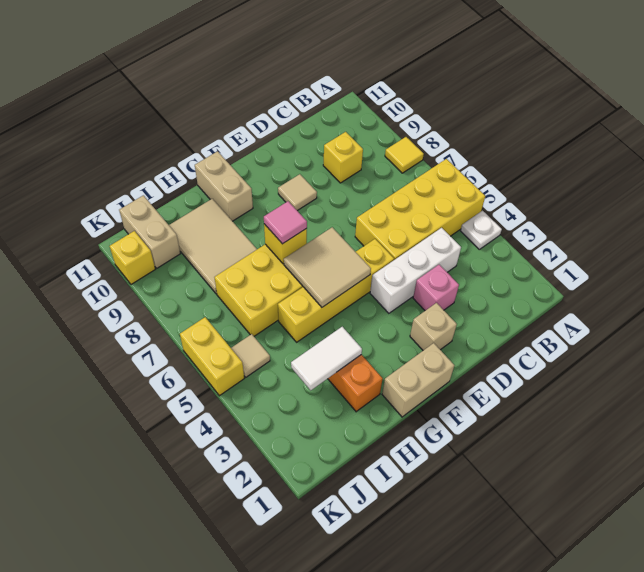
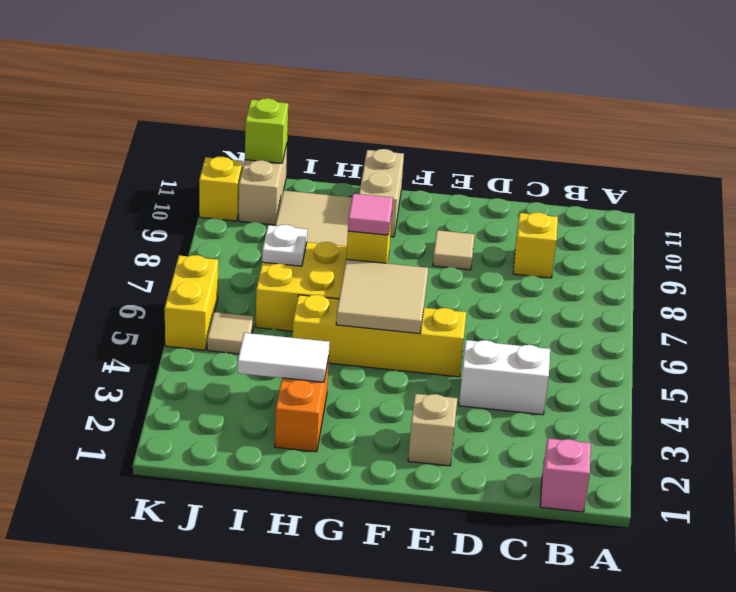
white 1x1 plate [461,211,502,249] -> white 1x1 plate moved to [262,225,307,266]
yellow 2x4 brick [355,159,485,260] -> none
yellow 1x1 tile [385,137,424,173] -> none
white 1x3 brick [370,228,461,313] -> white 1x2 brick [459,340,550,415]
pink 1x1 brick [413,265,459,311] -> pink 1x1 brick moved to [540,438,591,512]
tan 1x2 brick [382,343,454,417] -> none
none -> lime 1x1 brick [245,98,288,163]

